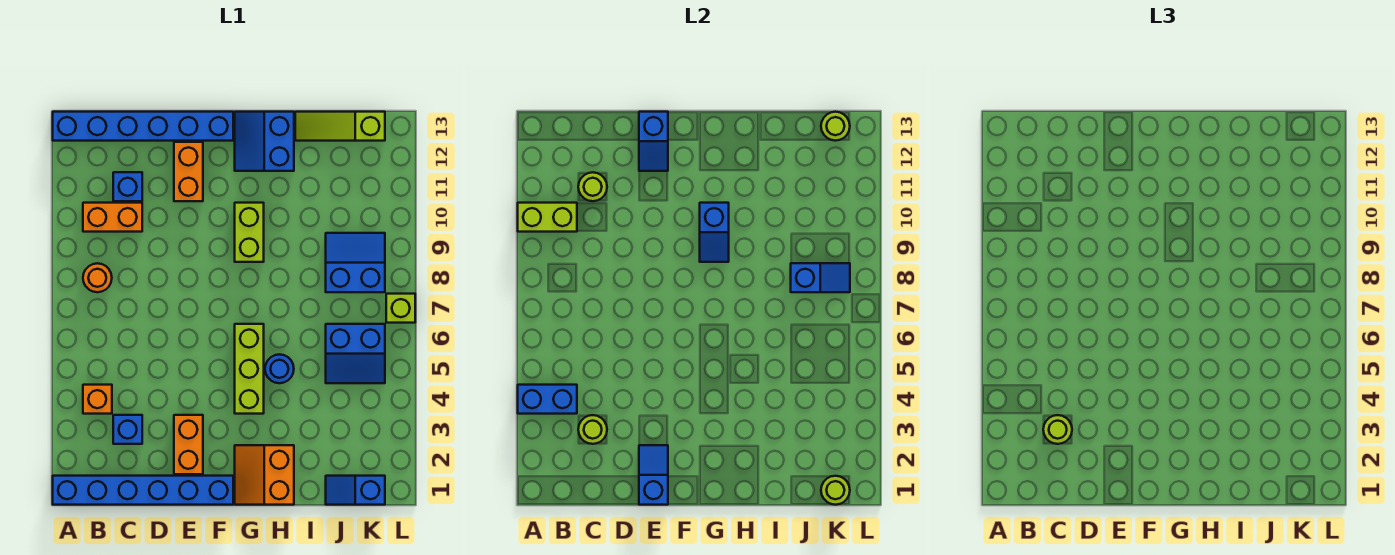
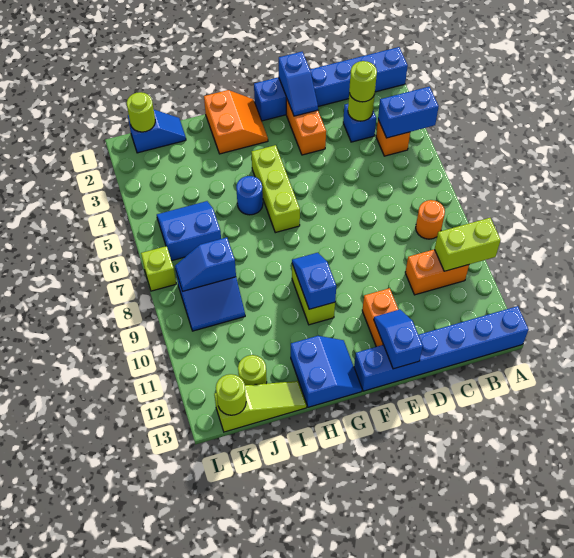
blue 1x1 brick [113,172,142,201] -> none
lime 1x1 round brick [578,172,607,201] -> lime 1x1 round brick moved to [238,355,267,385]

